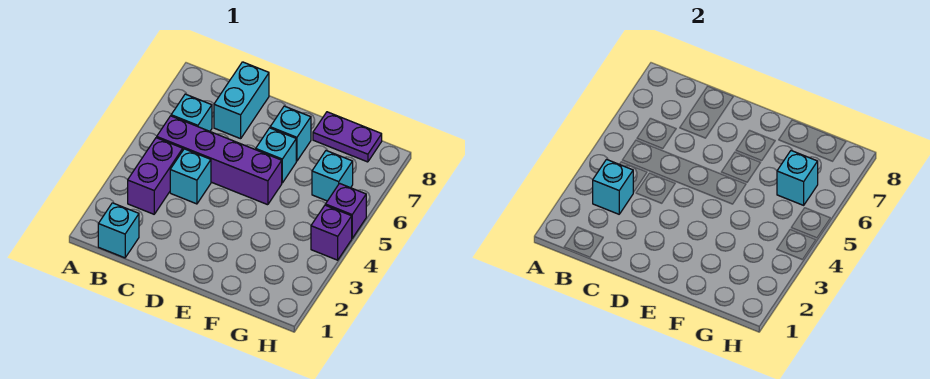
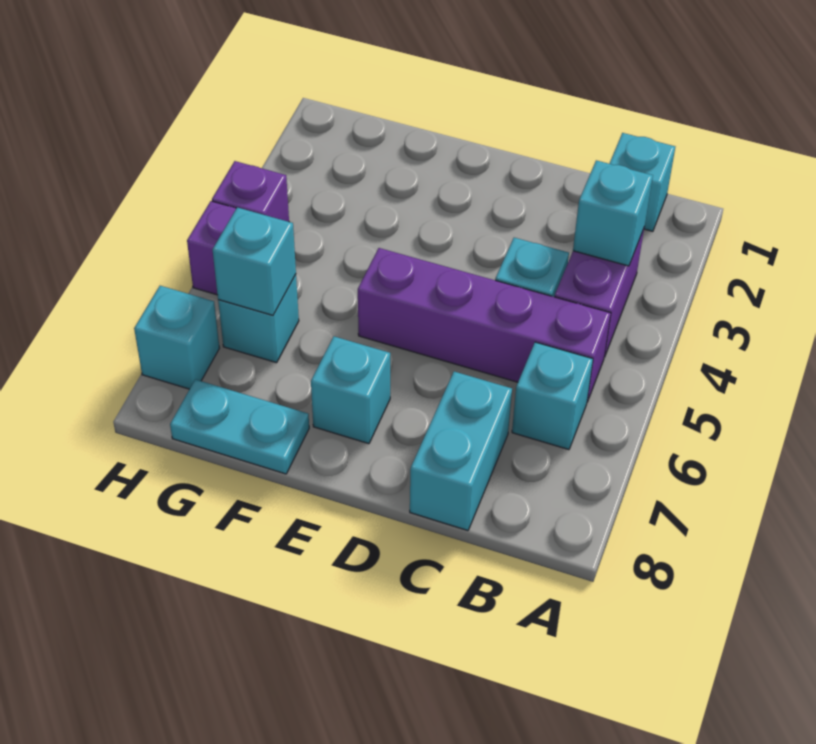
cyan 1x1 brick [256,128,296,183] -> cyan 1x1 brick moved to [134,286,219,389]
purple 1x2 plate [313,112,382,162] -> cyan 1x2 plate [170,379,309,474]

